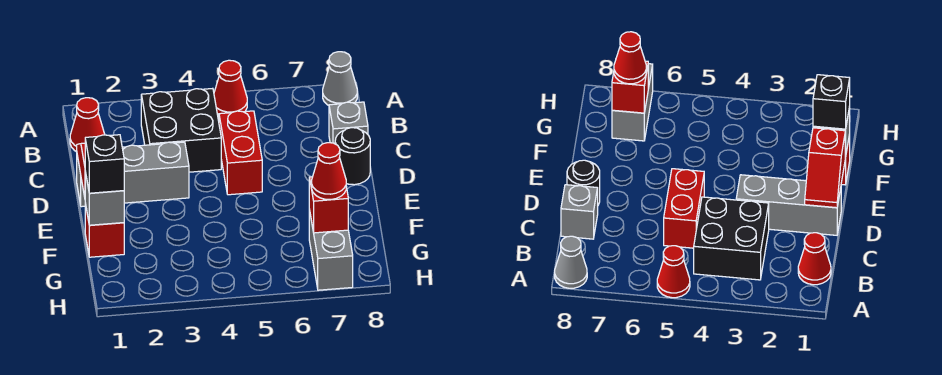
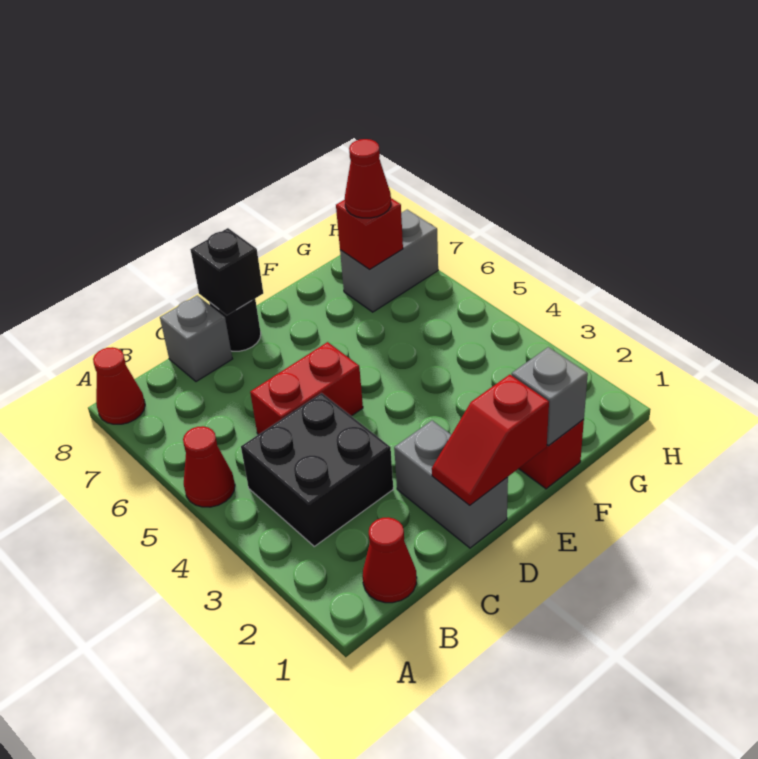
grey 1x1 cone [323,52,357,105] -> red 1x1 cone [93,347,145,424]
grey 1x3 brick [77,142,189,207] -> grey 1x2 brick [394,421,508,548]
black 1x1 brick [85,135,124,193] -> black 1x1 brick moved to [190,228,263,315]

